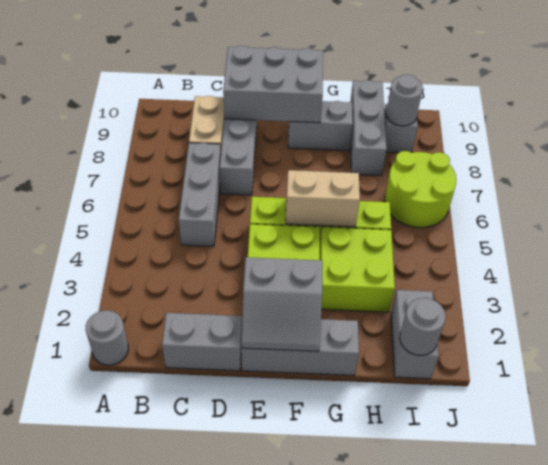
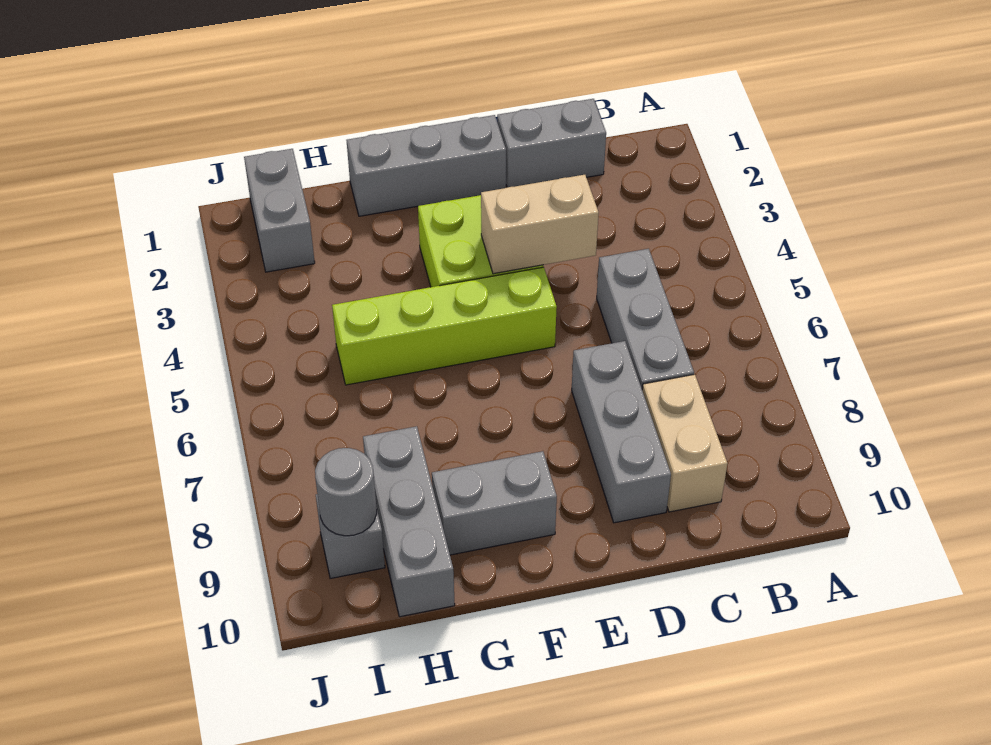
grey 1x1 round brick [86,310,128,365] -> none
grey 2x3 brick [223,46,323,123] -> none
grey 2x2 slope [241,257,322,351] -> none
tan 1x2 brick [286,170,360,227] -> tan 1x2 brick moved to [481,175,599,274]
lime 2x2 brick [320,227,395,312] -> none
grey 1x1 round brick [400,298,446,355] -> none
lime 2x2 round brick [385,151,456,228] -> none

